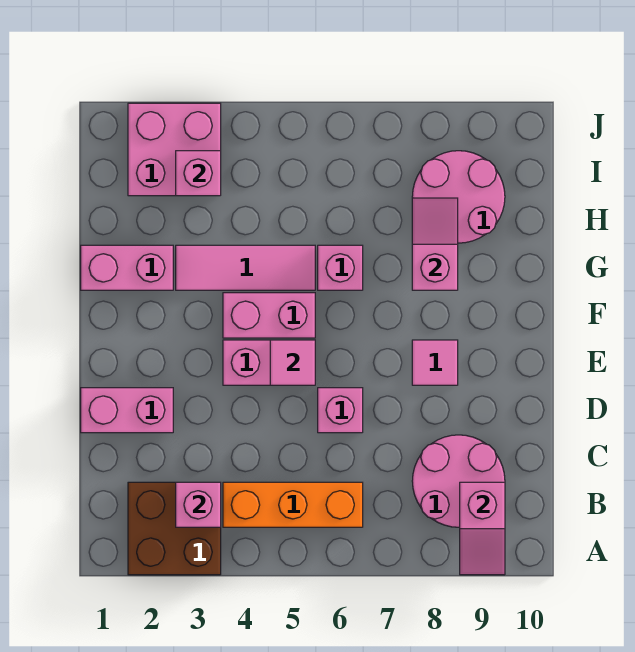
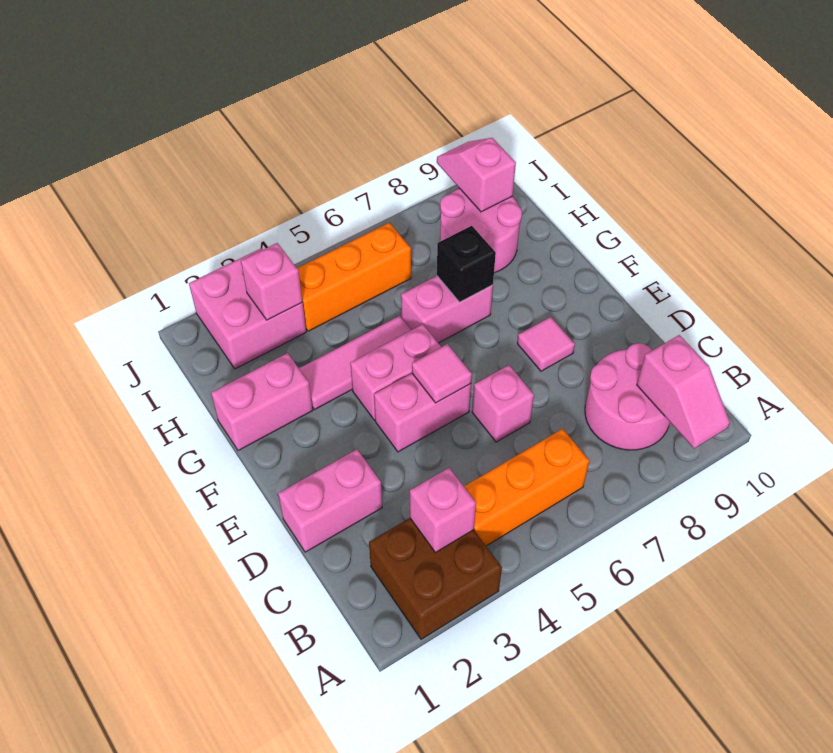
pink 1x1 brick [318,245,363,290] -> pink 1x2 brick [401,276,493,343]
none -> black 1x1 brick [437,226,496,302]
pink 1x2 slope [412,198,458,290] -> pink 1x2 slope moved to [437,138,516,212]
none -> orange 1x3 brick [297,223,411,331]

